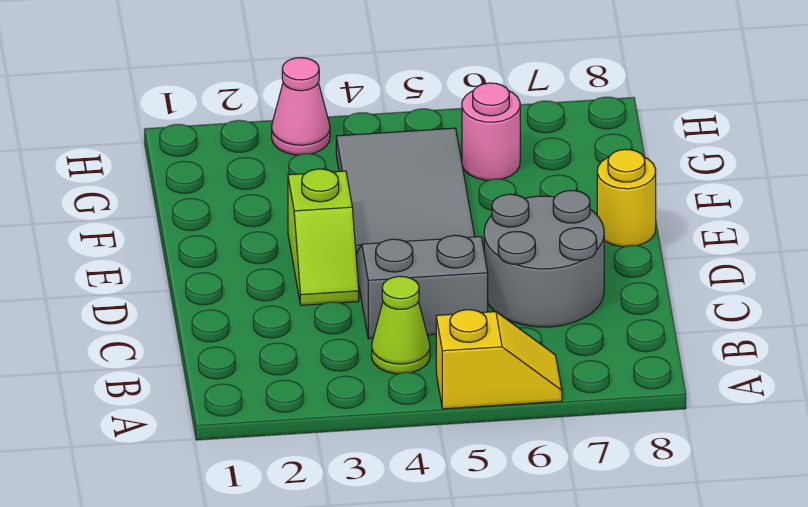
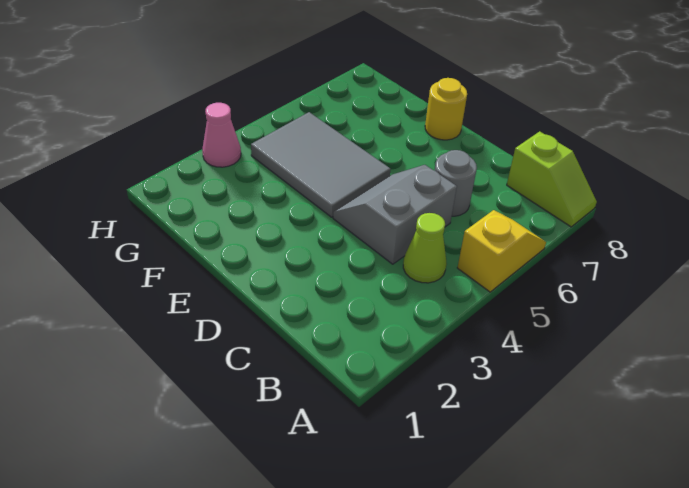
grey 2x2 round brick [484,191,604,327] -> grey 1x1 round brick [435,150,477,216]
lime 1x2 slope [288,169,359,305] -> lime 1x2 slope moved to [507,131,597,227]
pink 1x1 round brick [462,83,520,180] -> none

